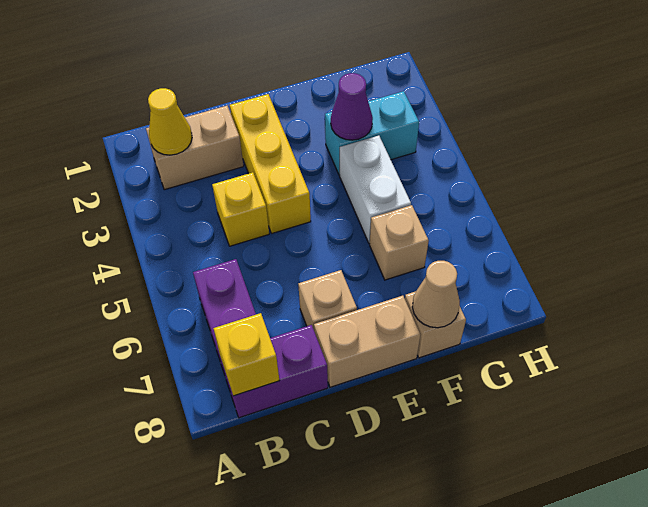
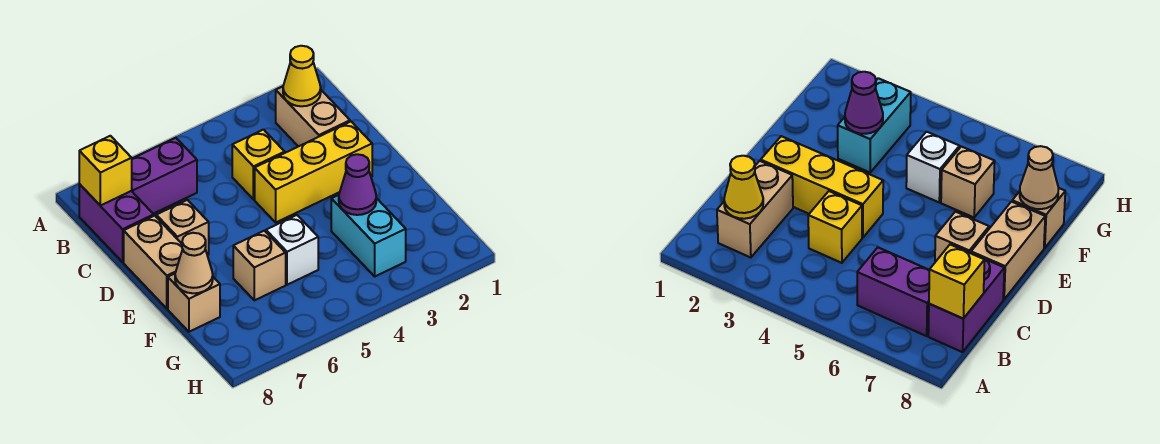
white 1x2 brick [340,136,411,244] -> white 1x1 brick [266,215,318,285]

